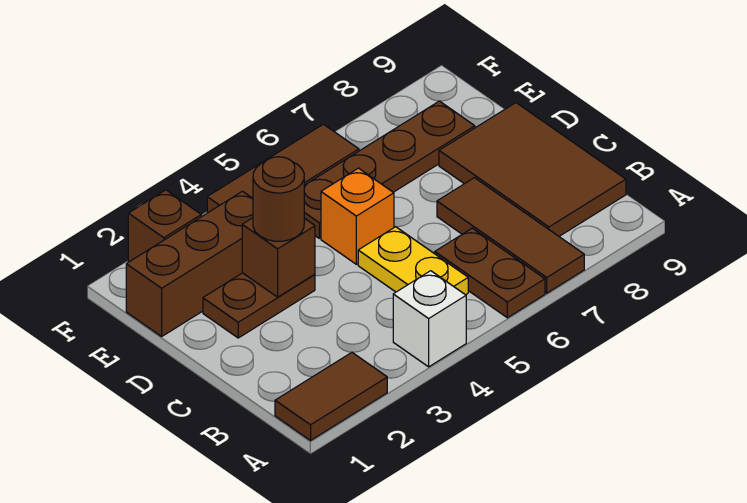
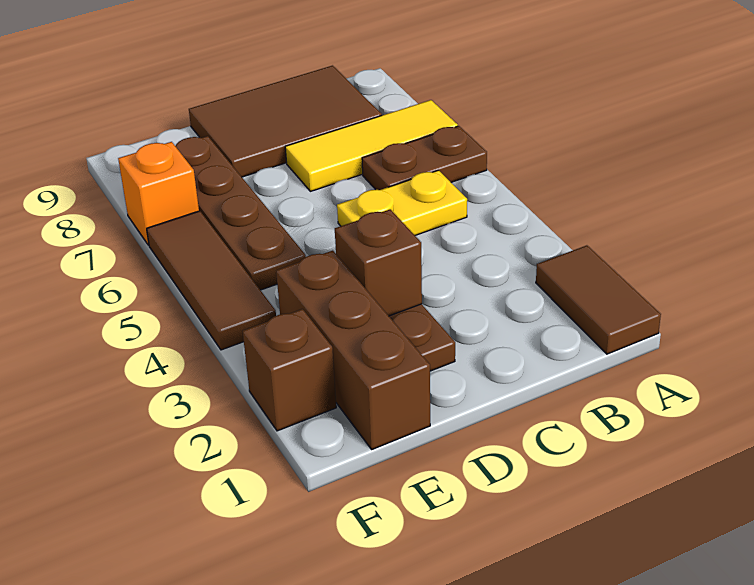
white 1x1 brick [393,271,466,367] -> none
brown 1x3 tile [437,178,584,293] -> yellow 1x3 tile [285,100,458,191]
brown 1x1 round brick [253,157,304,241] -> none
orange 1x1 brick [321,168,394,264] -> orange 1x1 brick moved to [118,142,199,245]

